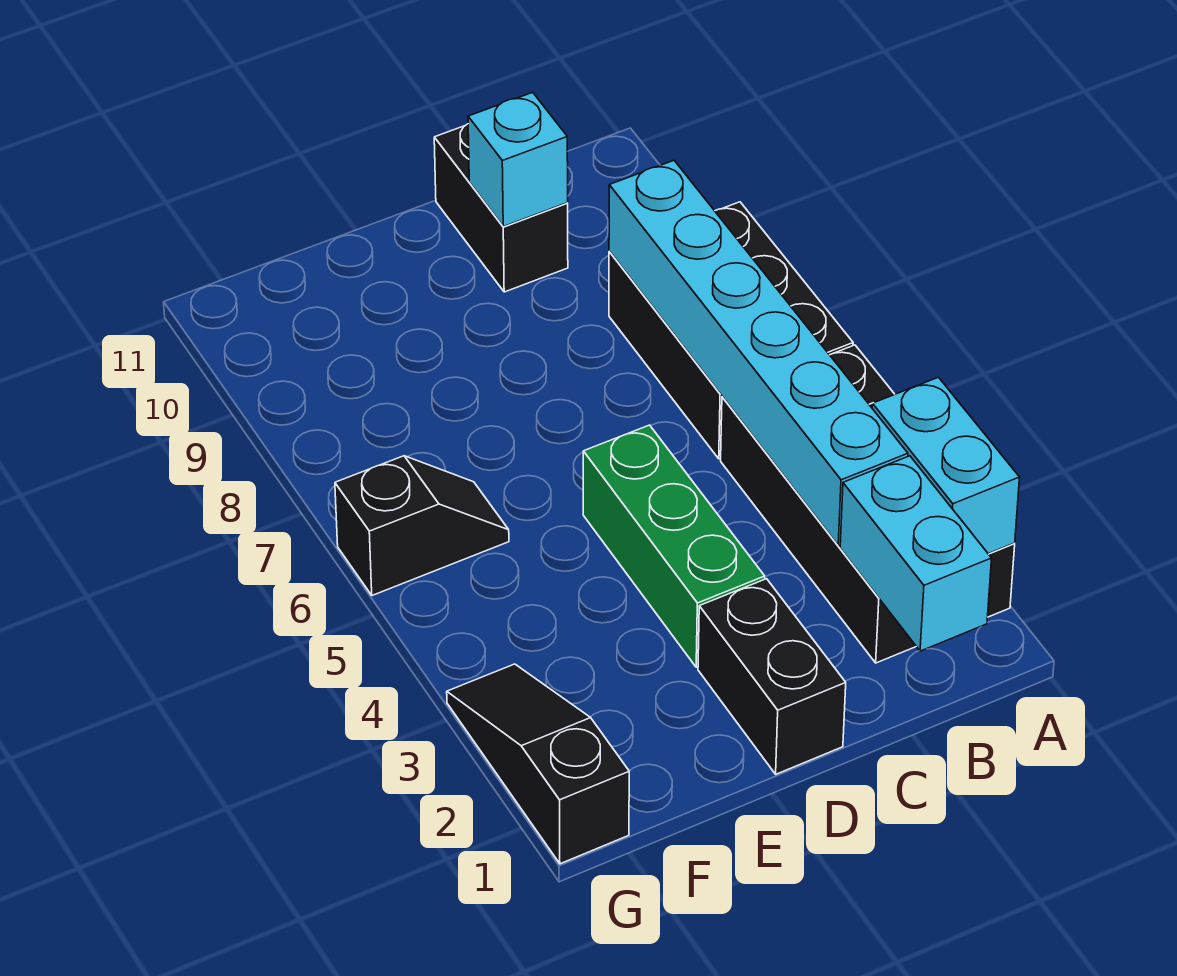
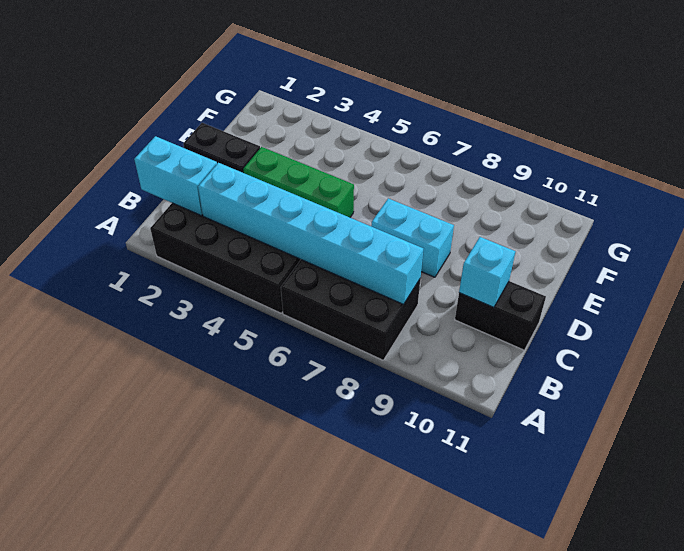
cyan 1x2 brick [872,377,1020,554] -> cyan 1x2 brick moved to [371,198,454,277]
black 1x2 slope [335,456,509,595] -> none
black 1x3 slope [447,664,629,864] -> none

